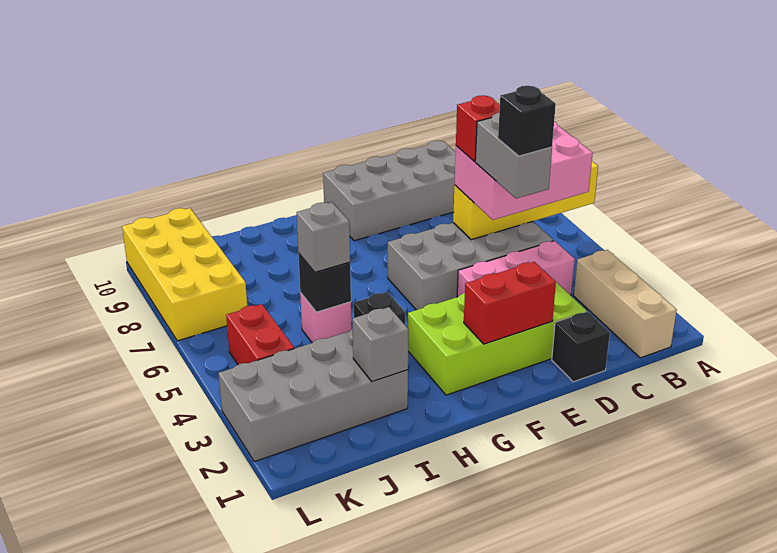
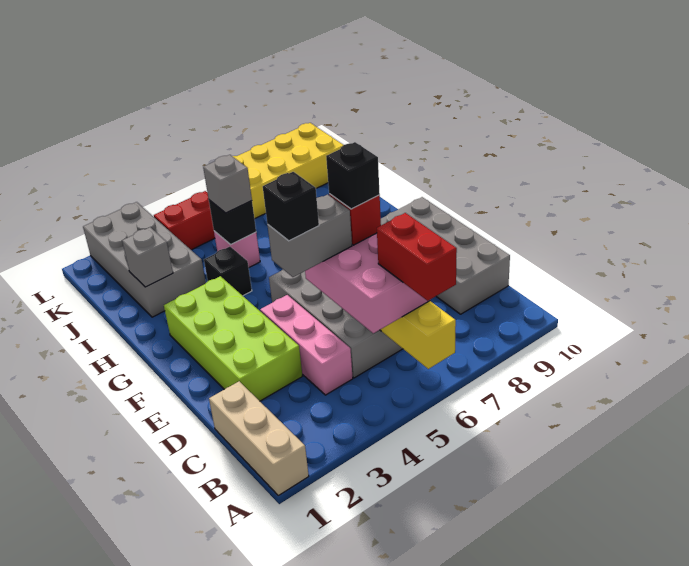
tan 1x3 brick [574,250,677,358] -> tan 1x3 brick turned to [209,381,309,495]
black 1x1 brick [552,311,610,382] -> black 1x1 brick moved to [326,142,380,209]
red 1x2 brick [464,262,556,344] -> red 1x2 brick moved to [377,213,457,301]

